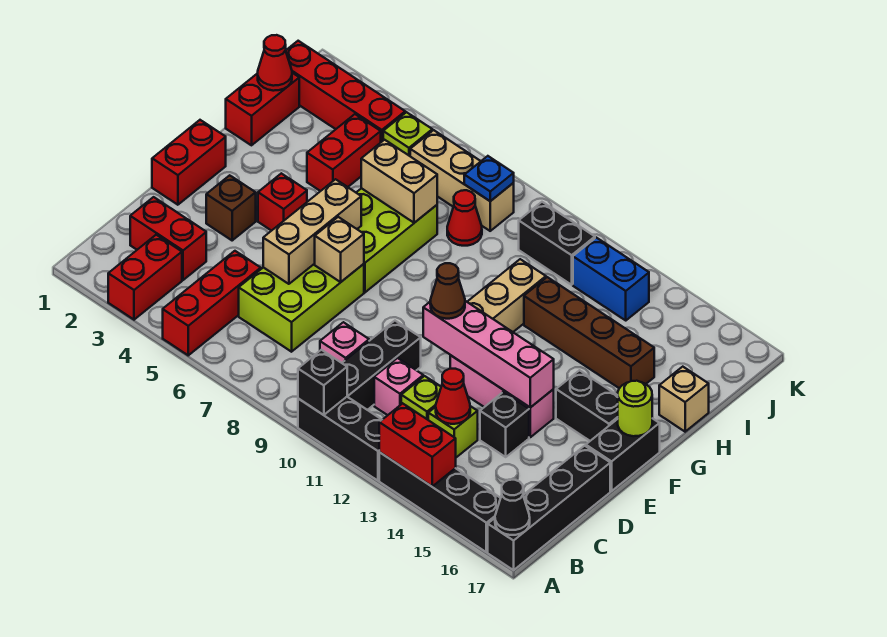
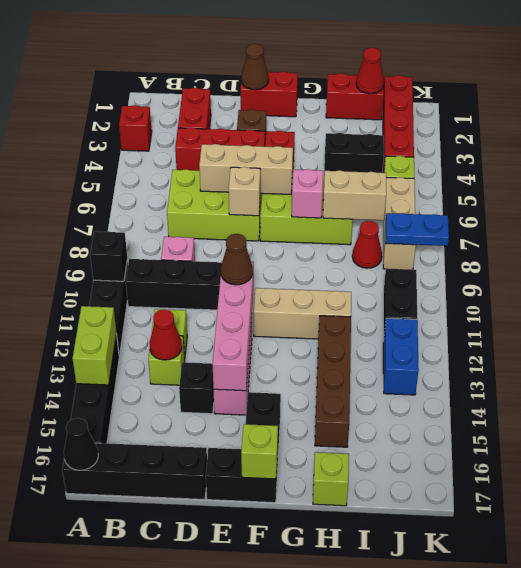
red 1x2 brick [108,235,182,320] -> red 1x1 brick [119,105,152,151]
red 1x3 brick [163,251,261,355] -> red 1x3 brick moved to [175,127,265,171]
red 1x2 brick [379,403,456,486] -> lime 1x2 brick [73,306,116,385]
pink 1x1 brick [374,358,423,415] -> pink 1x1 brick moved to [292,169,323,218]
none -> brown 1x1 cone [241,44,269,90]
lime 1x1 round brick [618,381,652,436] -> lime 1x1 brick [241,424,278,479]
red 1x2 brick [307,114,381,191] -> black 1x2 brick [324,133,384,175]
tan 1x2 brick [361,140,437,223] -> tan 1x2 brick turned to [323,170,386,220]
tan 1x1 brick [659,367,709,432] -> lime 1x1 brick [313,452,349,506]
blue 1x1 plate [464,156,514,201] -> blue 1x2 plate [386,213,449,246]

